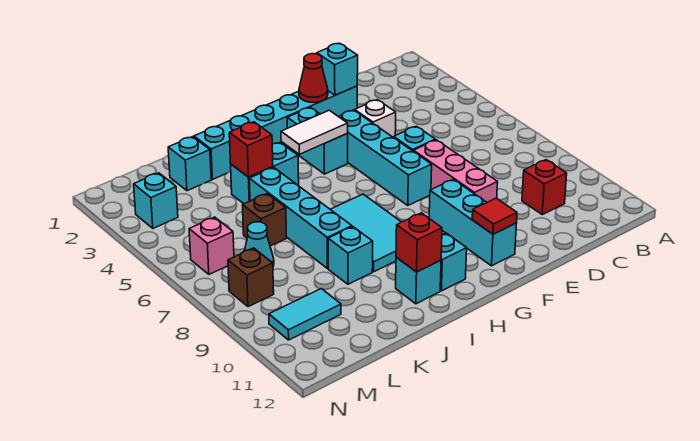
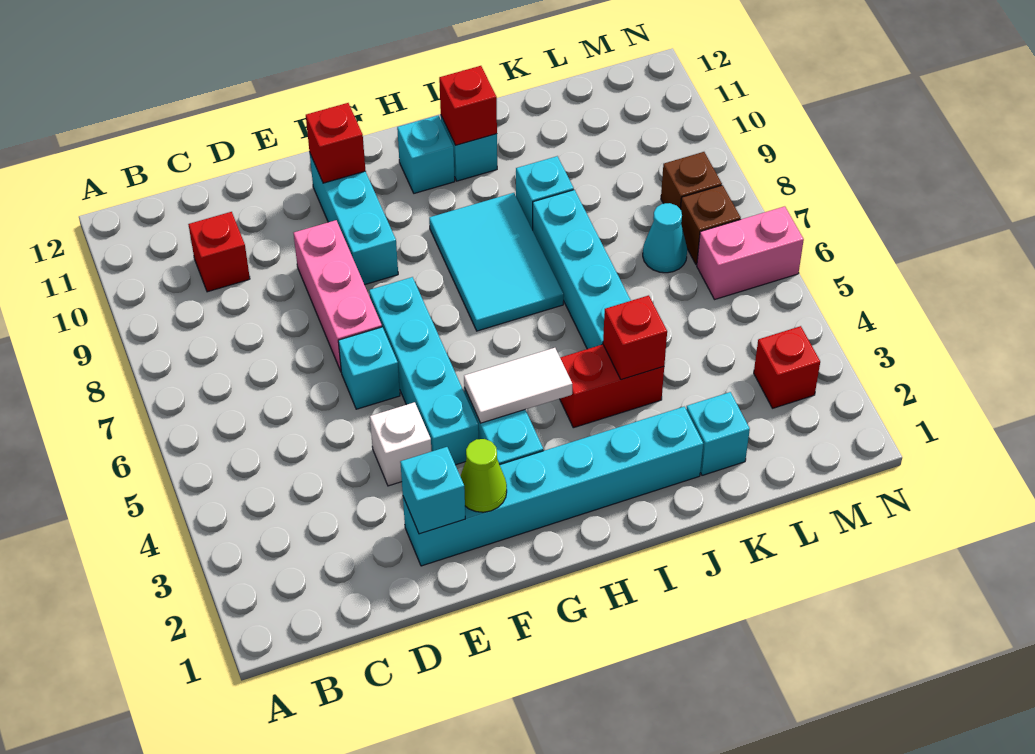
red 1x1 cone [299,54,328,103] -> lime 1x1 cone [460,439,507,512]
red 1x1 tile [472,198,517,234] -> red 1x1 brick [306,103,365,183]
cyan 1x2 brick [231,142,299,204] -> red 1x2 brick [560,344,664,428]
brown 1x1 brick [243,193,287,246] -> brown 1x1 brick moved to [681,185,741,265]
cyan 1x2 tile [269,289,341,340] -> none
cyan 1x1 brick [134,173,178,228] -> red 1x1 brick [754,326,820,408]
pink 1x1 brick [189,217,234,274] -> pink 1x2 brick [697,206,804,300]

